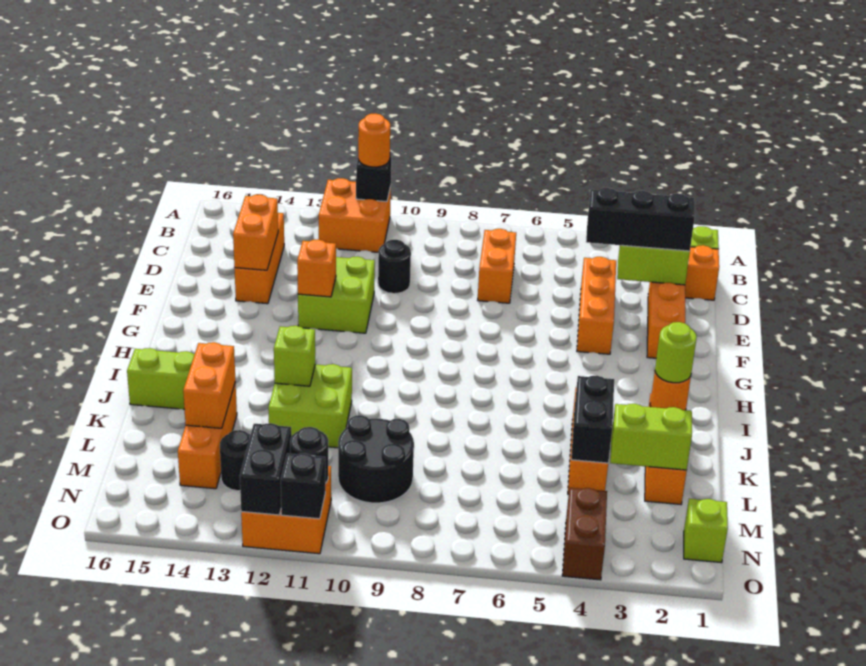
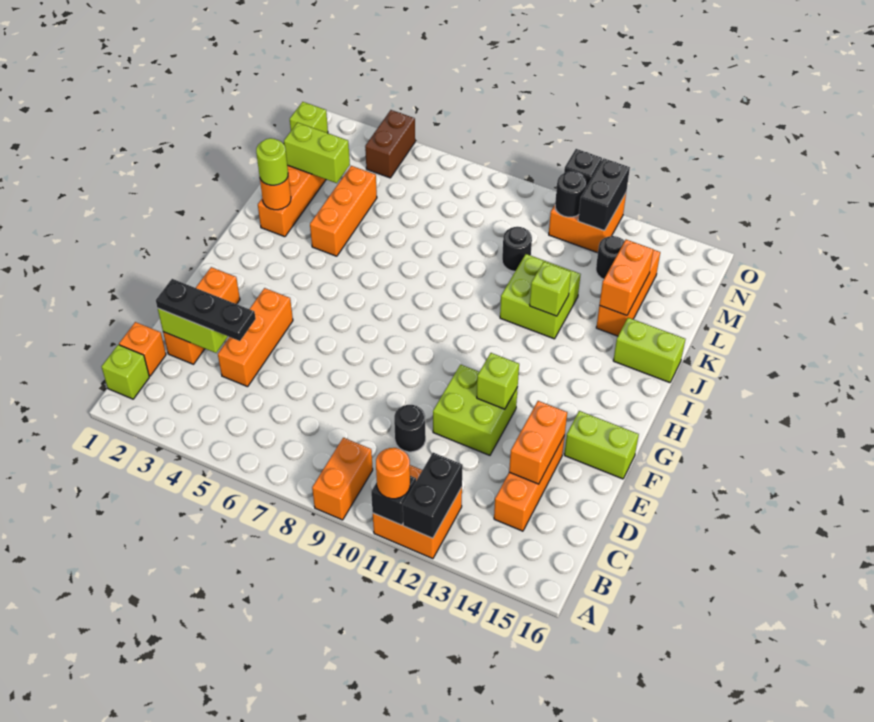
orange 1x2 brick [478,229,516,303] -> orange 1x2 brick moved to [312,438,373,520]
black 1x3 brick [586,188,695,251] -> black 1x3 plate [156,279,256,341]
orange 1x1 brick [297,239,336,297] -> lime 1x1 brick [477,353,519,409]
none -> lime 1x2 brick [564,411,639,479]
black 1x2 brick [571,375,614,463] -> black 1x2 brick moved to [403,453,463,538]
black 2x2 round brick [338,415,414,503] -> black 1x1 round brick [502,227,532,271]

